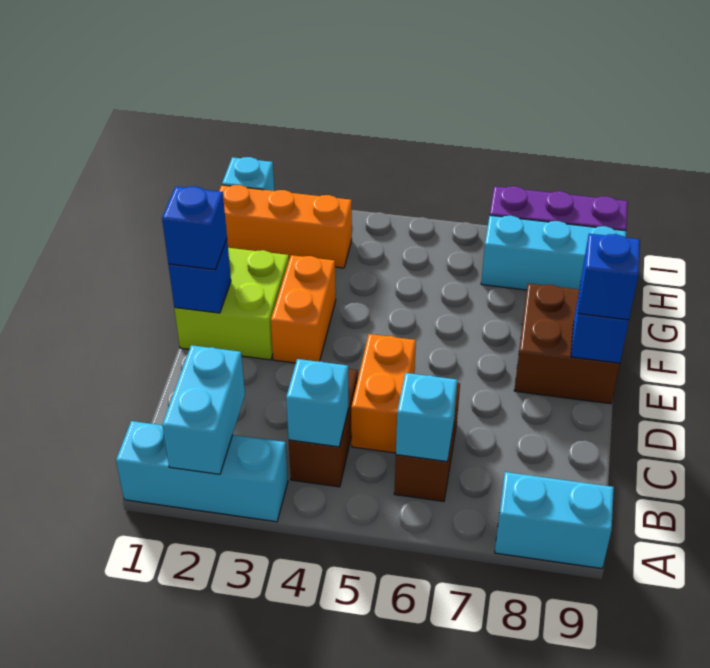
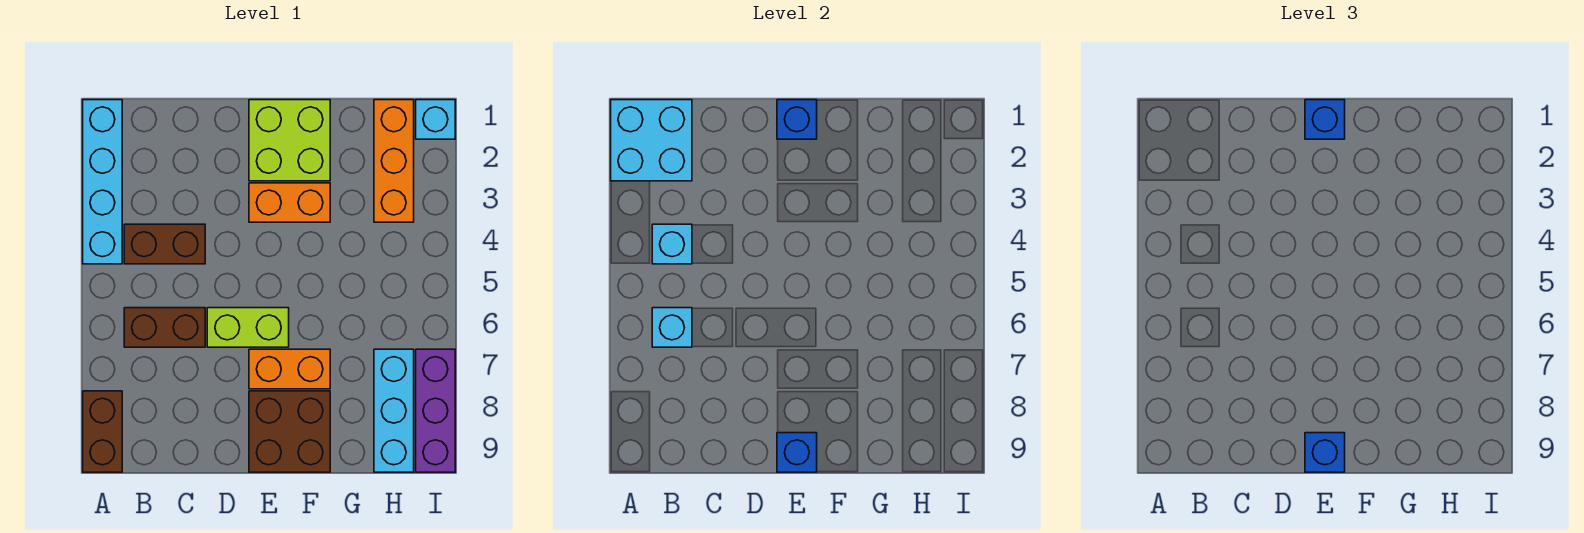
cyan 1x3 brick [116,421,288,522] -> cyan 1x4 brick [83,100,122,264]
cyan 1x2 brick [162,345,245,474] -> cyan 2x2 brick [611,100,692,181]
cyan 1x2 brick [495,472,614,569] -> brown 1x2 brick [83,391,122,472]
orange 1x2 brick [351,334,416,453] -> orange 1x2 brick moved to [249,349,330,389]
none -> lime 1x2 brick [207,308,289,347]

